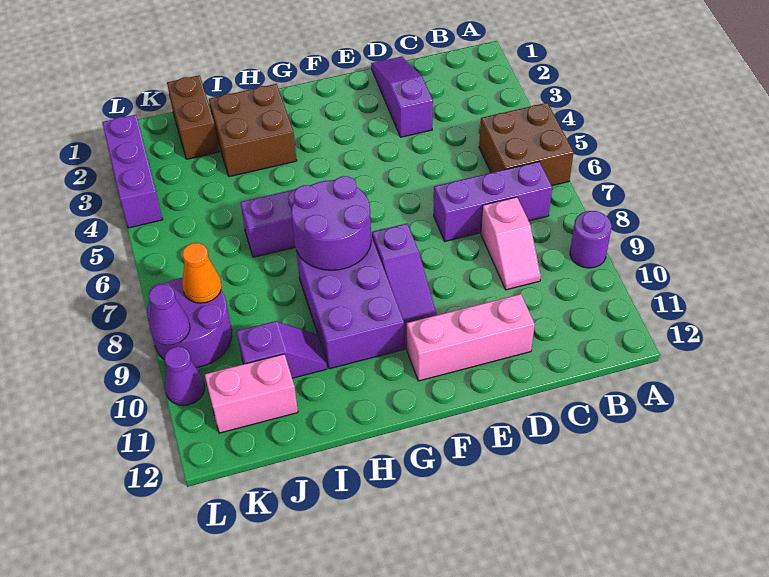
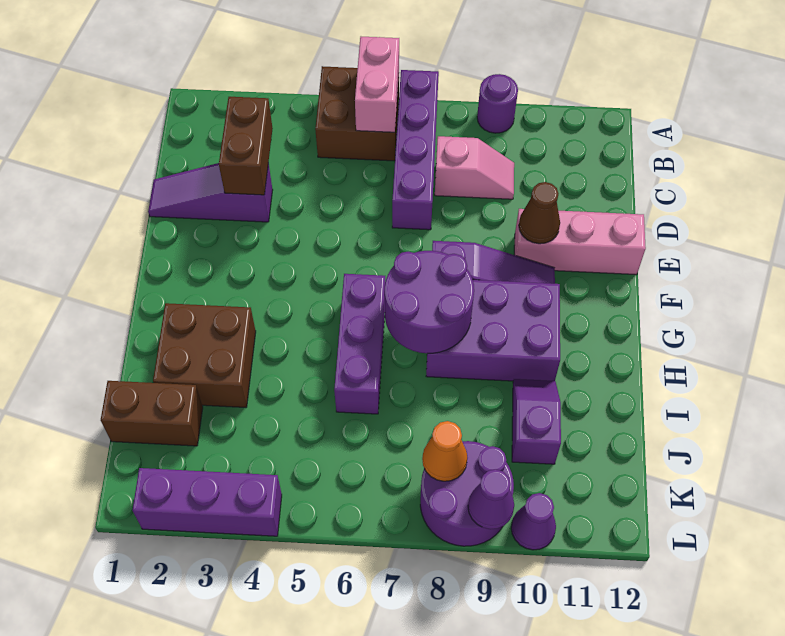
purple 1x3 brick [434,162,552,241] -> purple 1x4 brick [392,70,439,230]
none -> brown 1x2 brick [219,97,273,195]
pink 1x3 brick [407,294,535,381] -> pink 1x3 brick turned to [514,209,646,275]
none -> brown 1x1 cone [519,182,560,244]
pink 1x2 brick [205,354,298,433] -> pink 1x2 brick moved to [355,37,399,132]

